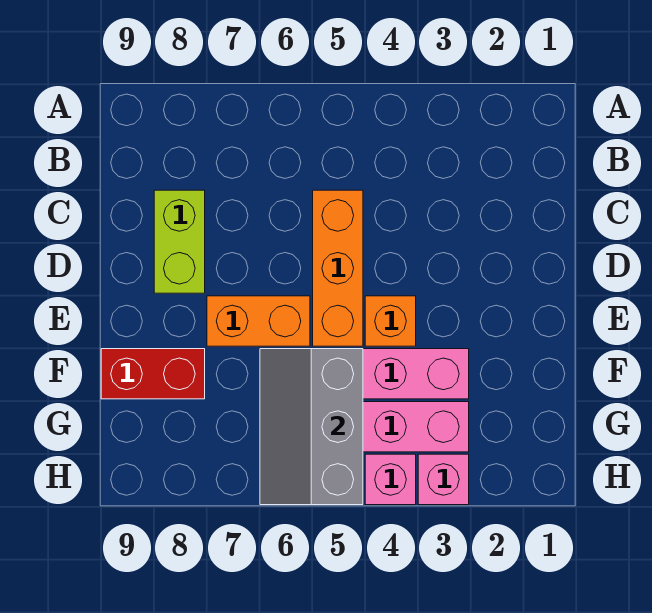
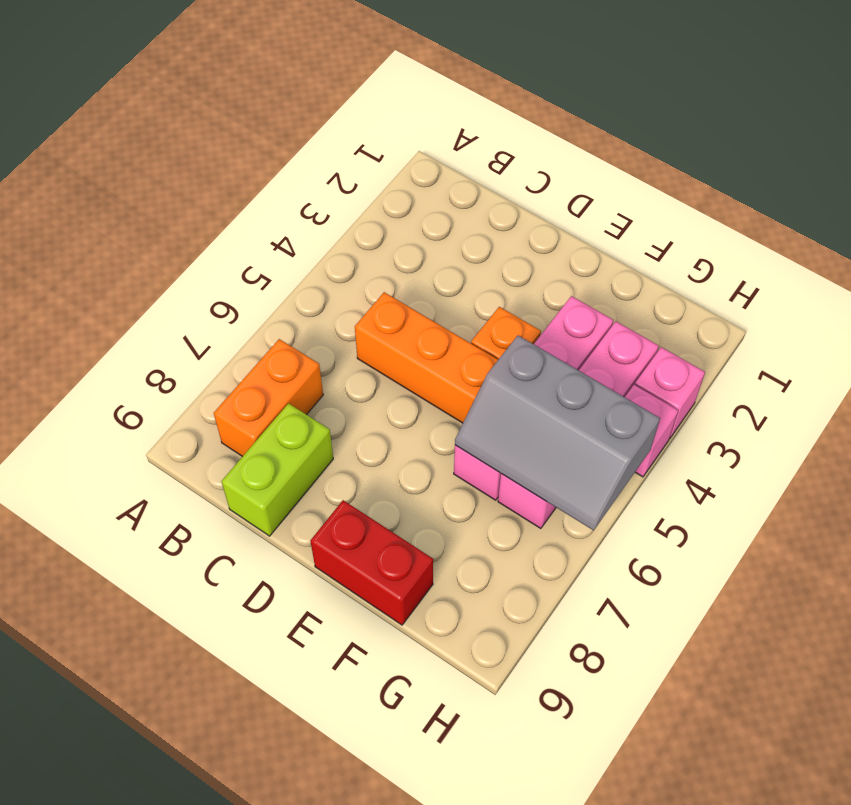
lime 1x2 brick [154,190,205,293] -> lime 1x2 brick turned to [222,403,333,536]
orange 1x2 brick [207,296,310,346] -> orange 1x2 brick moved to [214,339,323,457]
red 1x2 brick [101,349,205,399] -> red 1x2 brick turned to [311,500,433,625]

